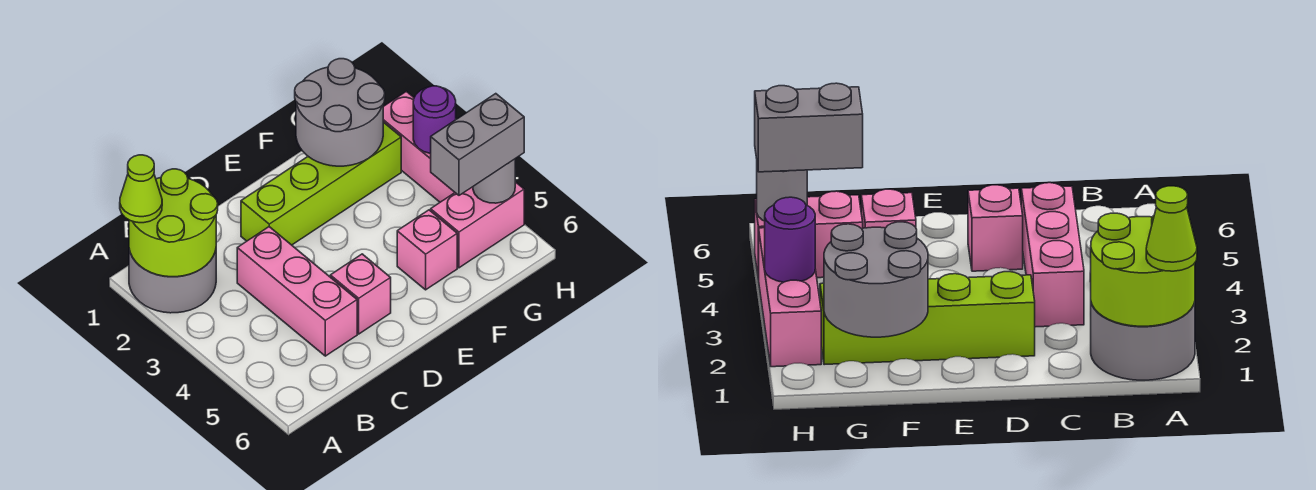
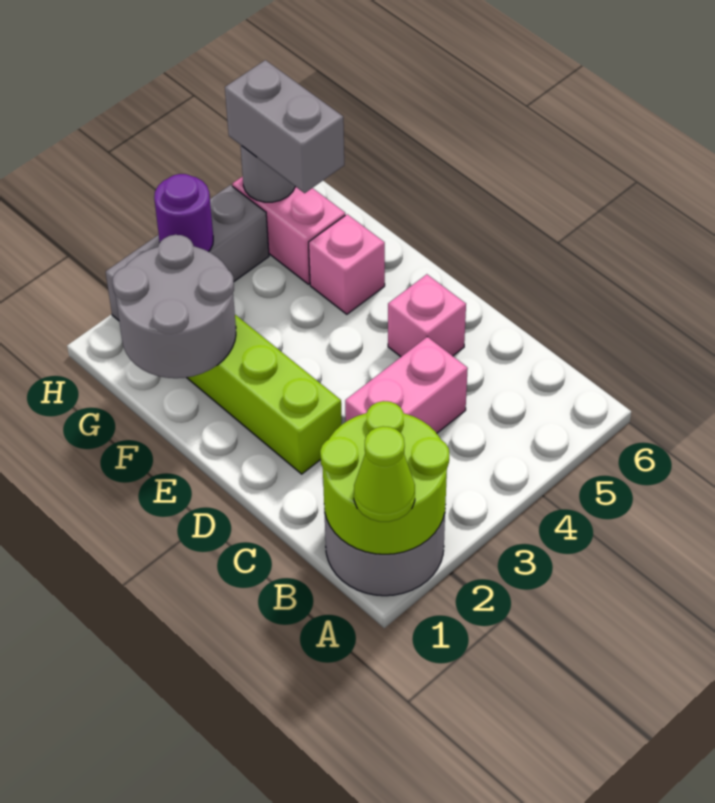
pink 1x3 brick [237,227,357,356] -> pink 1x2 brick [345,337,468,433]
pink 1x3 brick [383,91,455,202] -> grey 1x3 brick [106,185,269,321]

